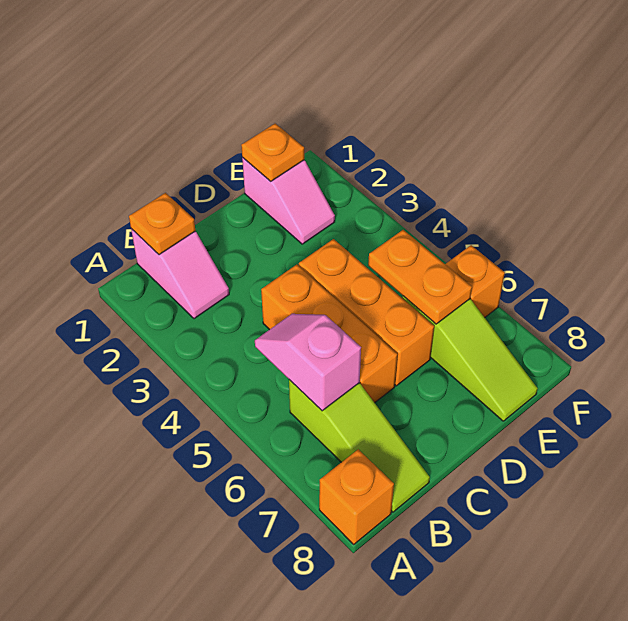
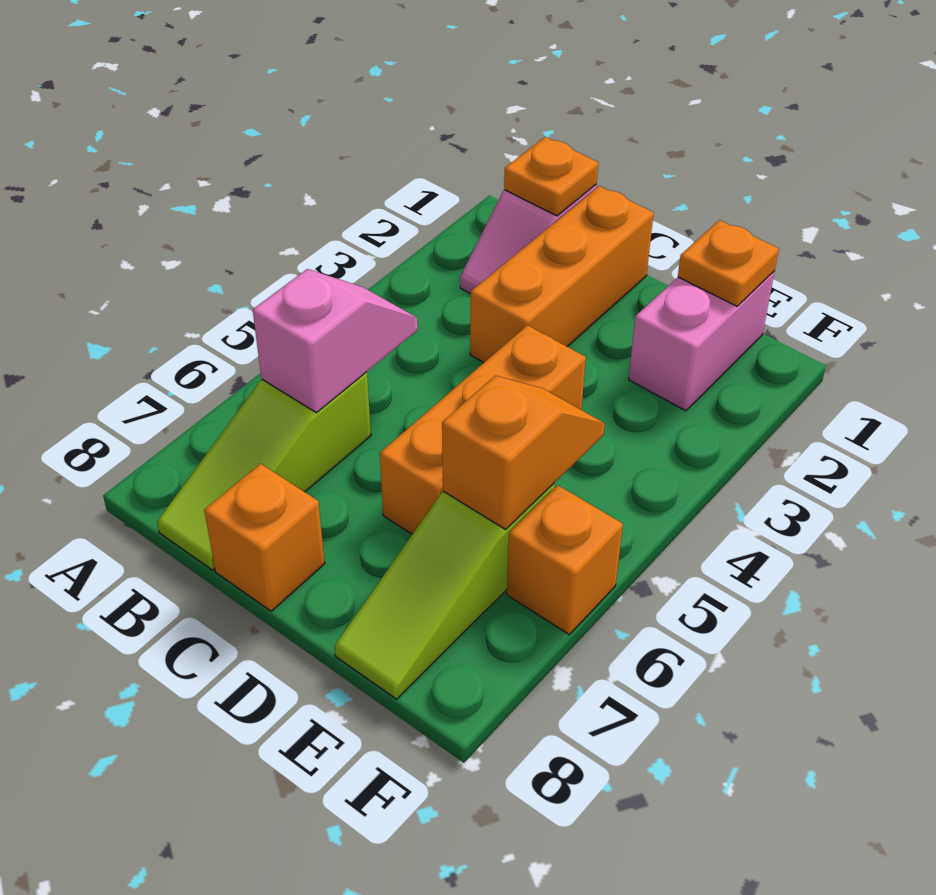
orange 1x1 brick [319,449,394,544] -> orange 1x1 brick moved to [204,464,325,611]
orange 1x3 brick [261,265,397,403] -> orange 1x3 brick moved to [470,186,654,362]
pink 1x2 slope [242,158,335,244] -> pink 1x2 brick [628,271,775,411]
orange 1x2 plate [368,230,472,324] -> orange 1x2 slope [442,376,605,529]

